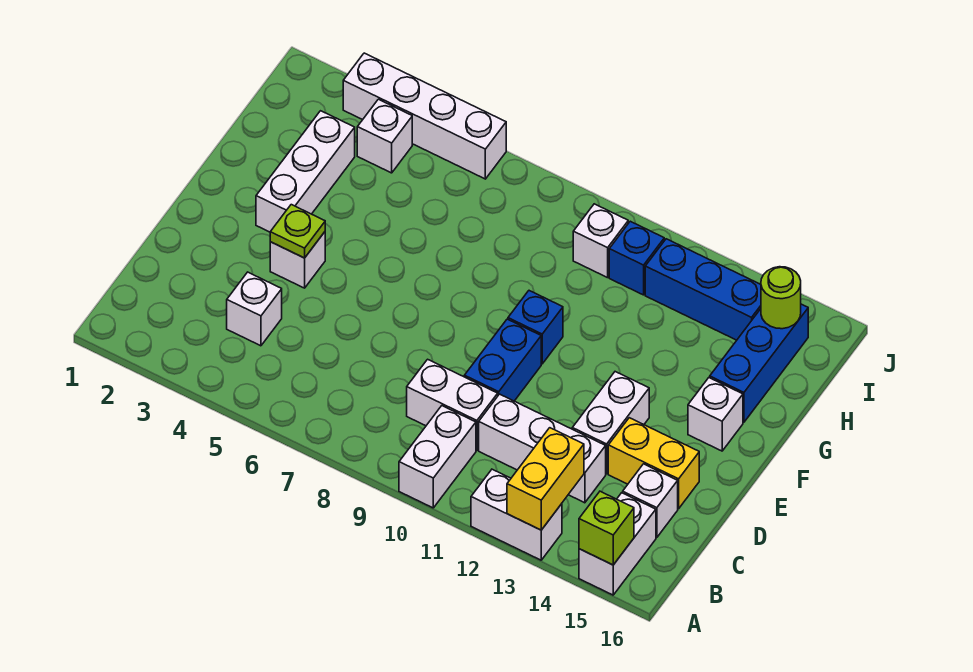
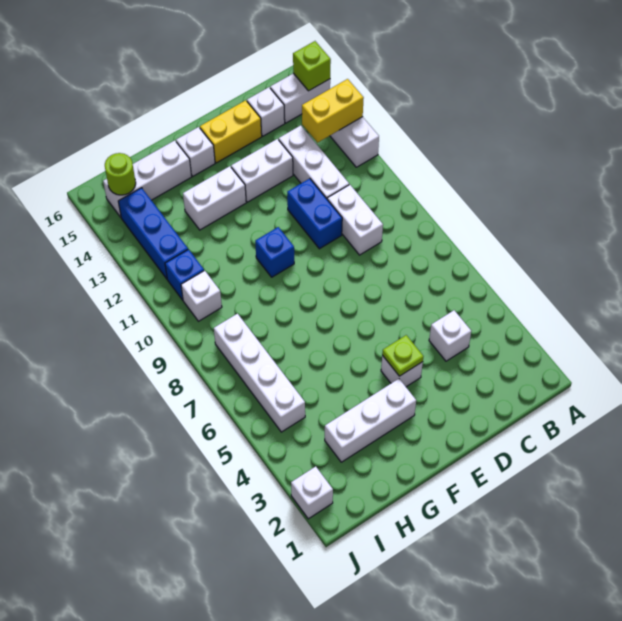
white 1x2 brick [399,406,476,508] -> white 1x2 brick moved to [183,166,246,230]
blue 1x2 brick [464,319,541,401] -> blue 1x2 brick turned to [287,178,342,249]
yellow 1x2 brick [608,418,699,509] -> yellow 1x2 brick turned to [200,100,262,163]
blue 1x3 brick [710,304,808,422] -> white 1x3 brick [103,140,192,217]
white 1x1 brick [357,99,412,173] -> white 1x1 brick moved to [291,466,333,519]
white 1x4 brick [343,53,506,179] -> white 1x4 brick moved to [214,314,305,432]

